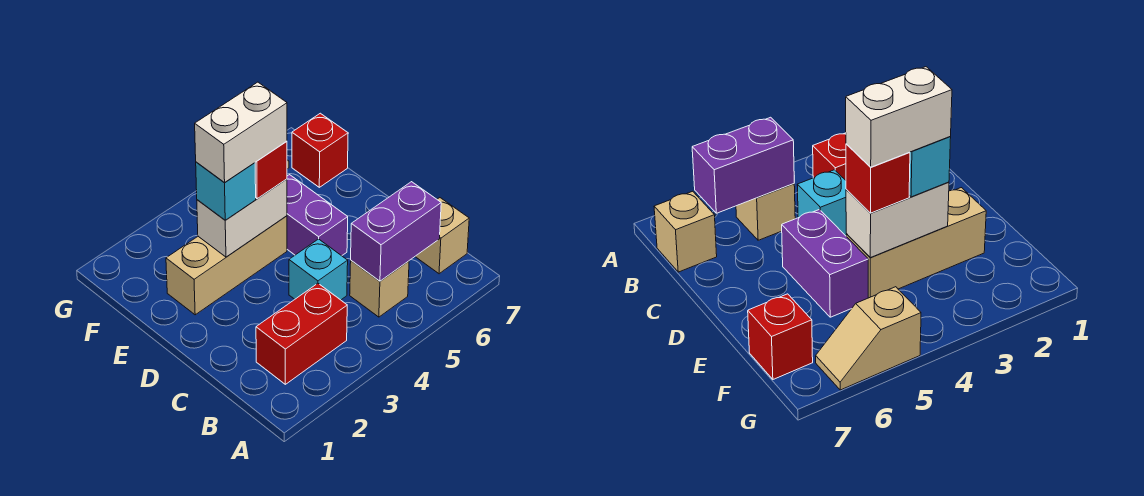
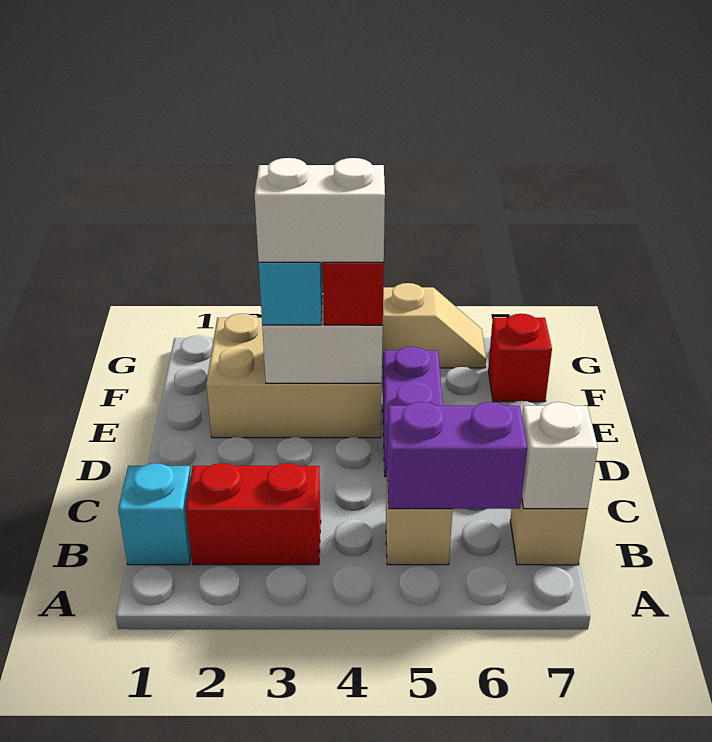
none -> white 1x1 brick [522,402,598,509]
cyan 1x1 brick [289,239,348,300] -> cyan 1x1 brick moved to [118,463,191,565]
tan 1x3 brick [166,216,287,315] -> tan 2x3 brick [206,314,382,438]

